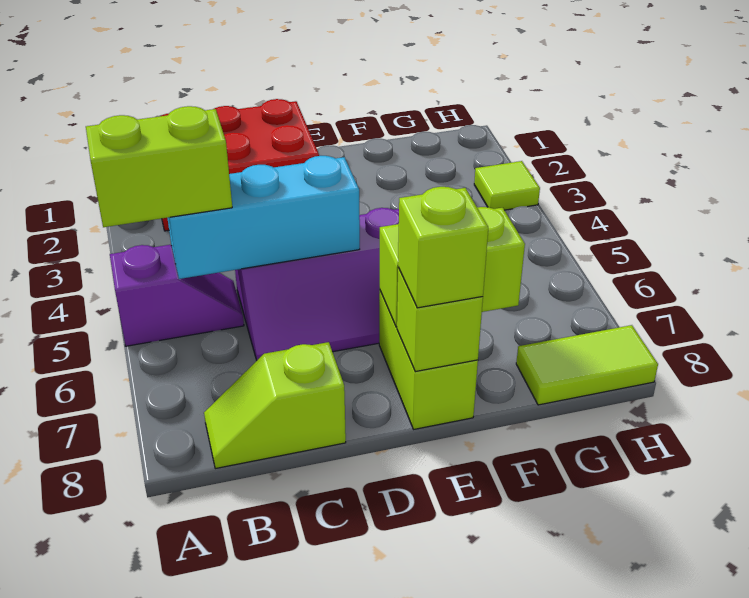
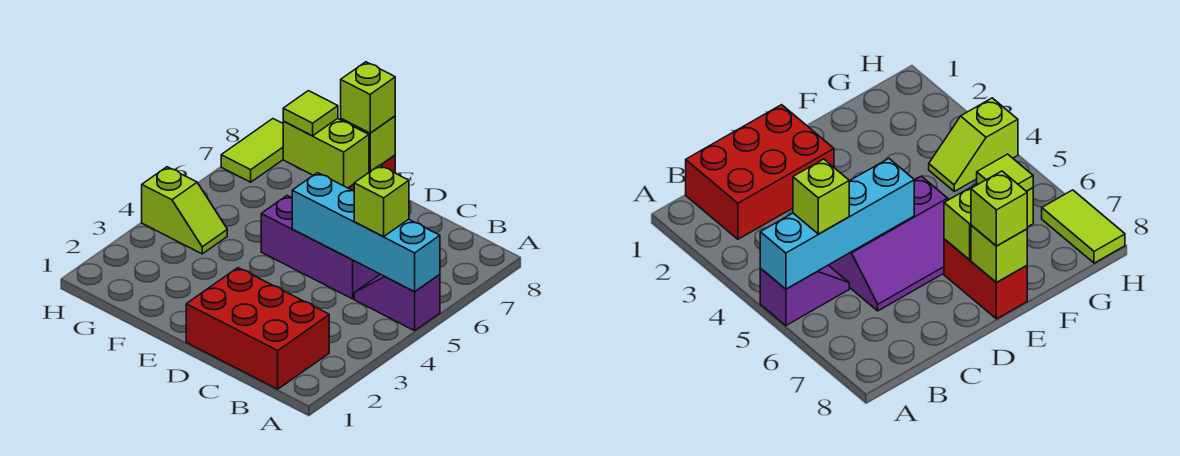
lime 1x2 brick [86,106,232,227] -> lime 1x1 brick [354,165,409,236]
cyan 1x3 brick [168,156,360,279] -> cyan 1x4 brick [292,173,440,292]
lime 1x2 slope [204,342,346,469] -> lime 1x2 slope moved to [142,167,227,254]
lime 1x2 brick [379,291,478,429] -> red 1x2 brick [944,239,1027,319]
lime 1x2 tile [516,325,658,405] -> lime 1x2 tile turned to [221,119,283,182]
lime 1x1 tile [474,161,540,210] -> lime 1x1 tile moved to [283,91,338,136]

